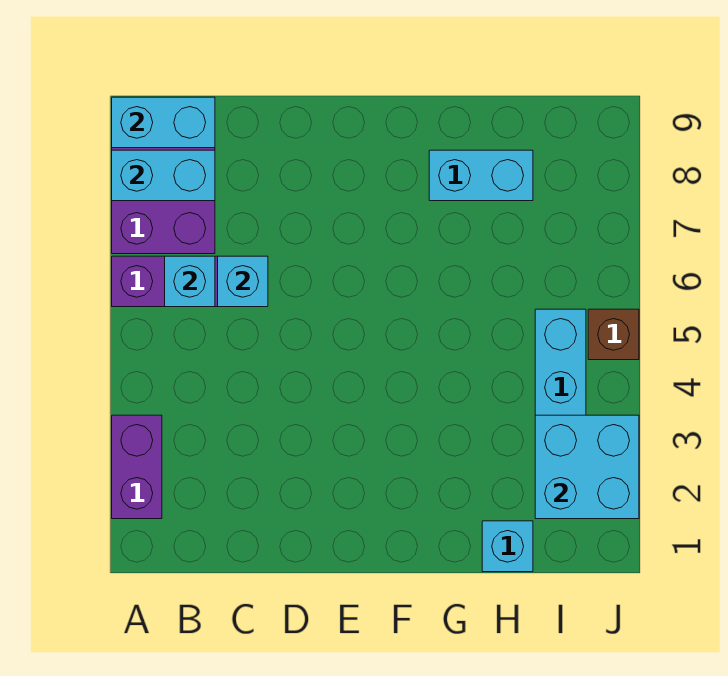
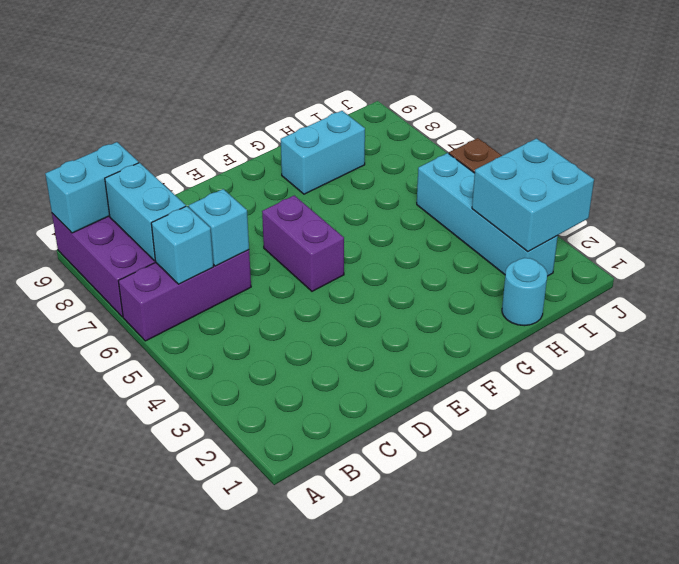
purple 1x2 brick [112,415,162,519] -> purple 1x2 brick moved to [262,195,344,291]
cyan 1x2 brick [112,150,215,201] -> cyan 1x2 brick turned to [105,163,186,261]
cyan 1x1 brick [482,521,533,572] -> cyan 1x1 round brick [502,258,547,326]

